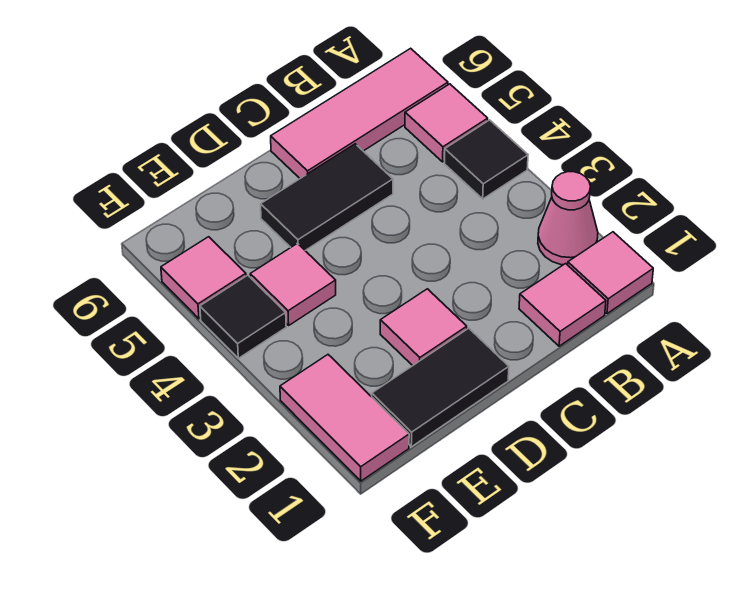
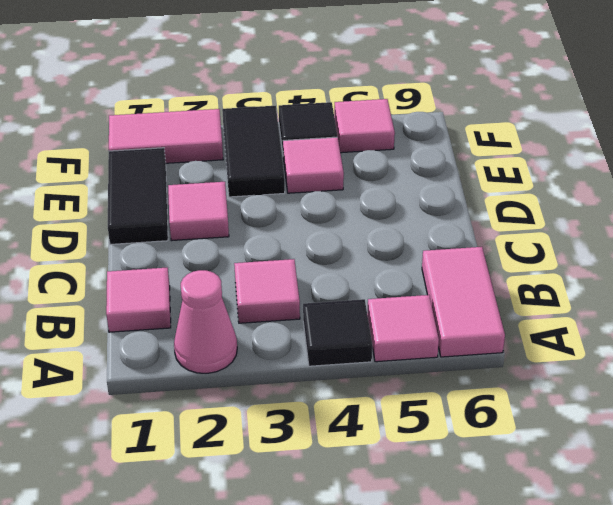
pink 1x1 tile [568,232,653,314] -> pink 1x1 tile moved to [234,259,300,323]
pink 1x3 tile [271,48,448,178] -> pink 1x2 tile [422,247,505,357]
black 1x2 tile [261,144,393,250] -> black 1x2 tile moved to [222,106,285,197]

